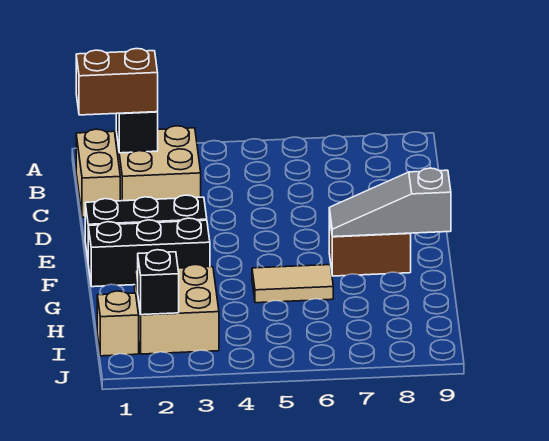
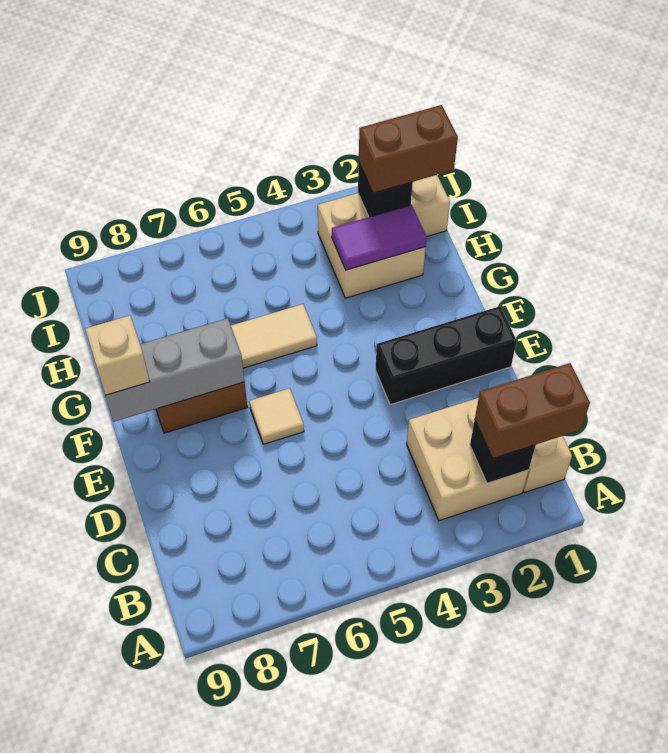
none -> tan 1x1 tile [249,388,304,444]
black 1x3 brick [88,218,210,287] -> none
grey 1x3 slope [329,168,451,237] -> grey 1x3 brick [101,318,245,422]
none -> tan 1x1 brick [85,316,150,395]
none -> purple 1x2 tile [332,205,427,270]
none -> brown 1x2 brick [359,105,458,193]

